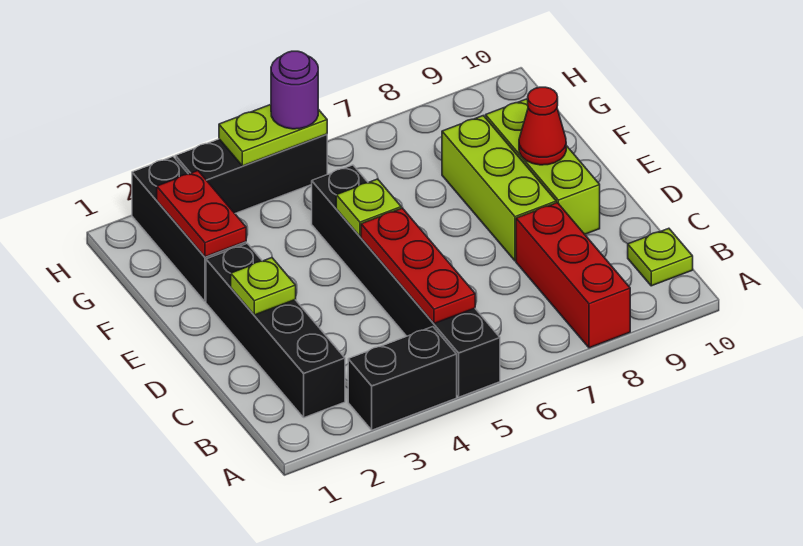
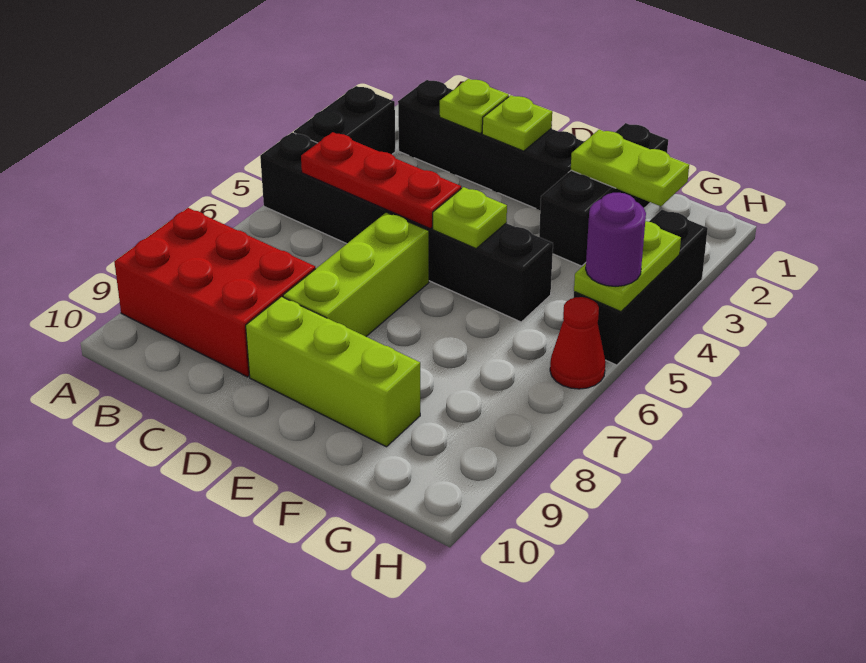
red 1x3 brick [516,203,630,348] -> red 2x3 brick [114,208,316,377]
lime 1x1 plate [628,228,693,286] -> lime 1x1 plate moved to [440,79,509,133]
lime 1x3 brick [442,116,556,261] -> lime 1x3 brick turned to [283,212,429,336]
red 1x1 cone [519,87,566,165] -> red 1x1 cone moved to [550,297,605,389]
black 1x3 brick [132,156,246,302] -> black 1x3 brick turned to [539,123,668,266]
red 1x2 plate [157,171,246,257] -> lime 1x2 plate [571,130,689,206]

